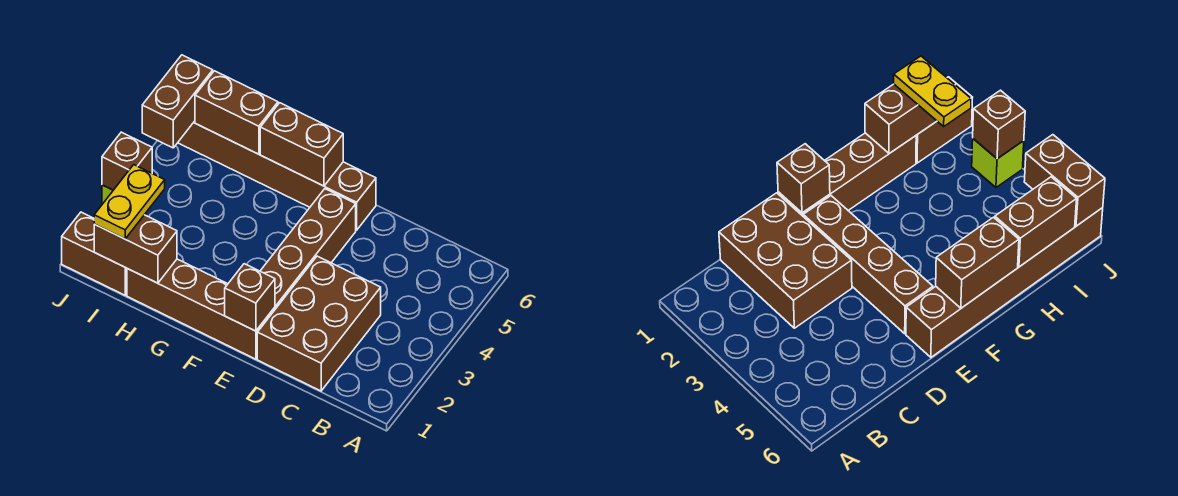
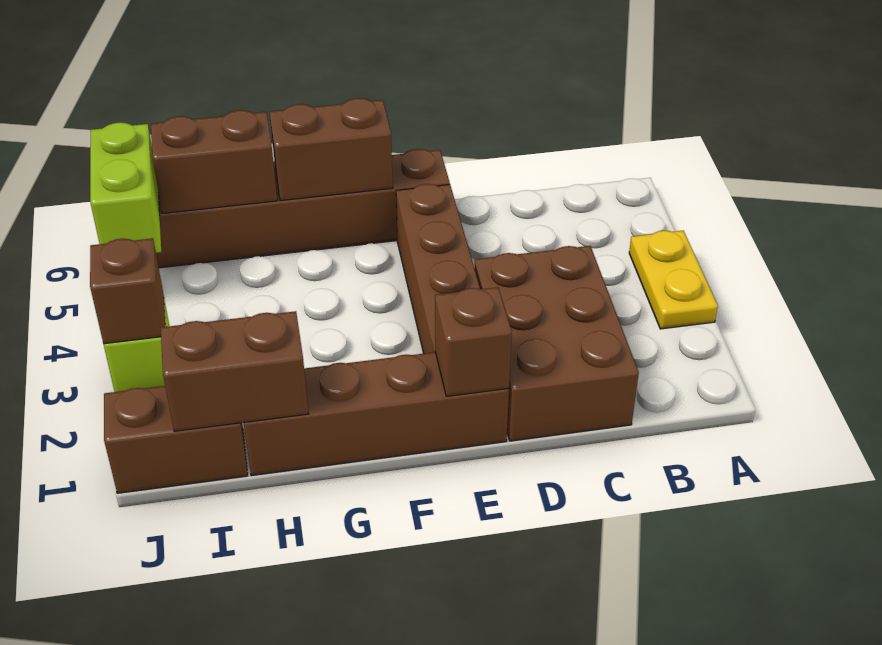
yellow 1x2 plate [94,165,165,239] -> yellow 1x2 plate moved to [629,231,718,329]
brown 1x2 brick [142,55,213,148] -> lime 1x2 brick [90,122,161,253]

